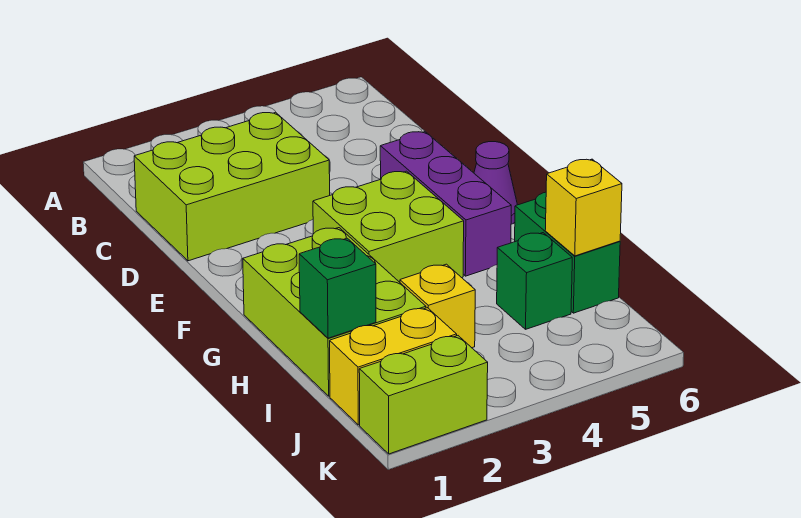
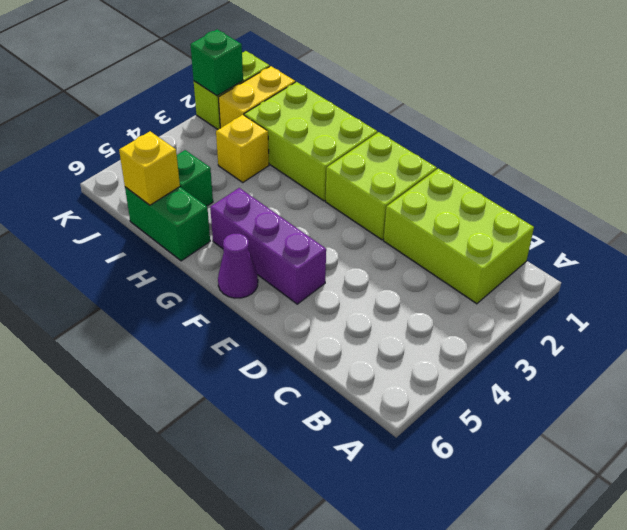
lime 2x3 brick [134,112,330,261] -> lime 2x3 brick turned to [384,168,534,304]
lime 2x2 brick [313,171,464,282] -> lime 2x2 brick moved to [326,132,437,240]
green 1x1 brick [299,238,376,338] -> green 1x1 brick moved to [190,29,243,96]

